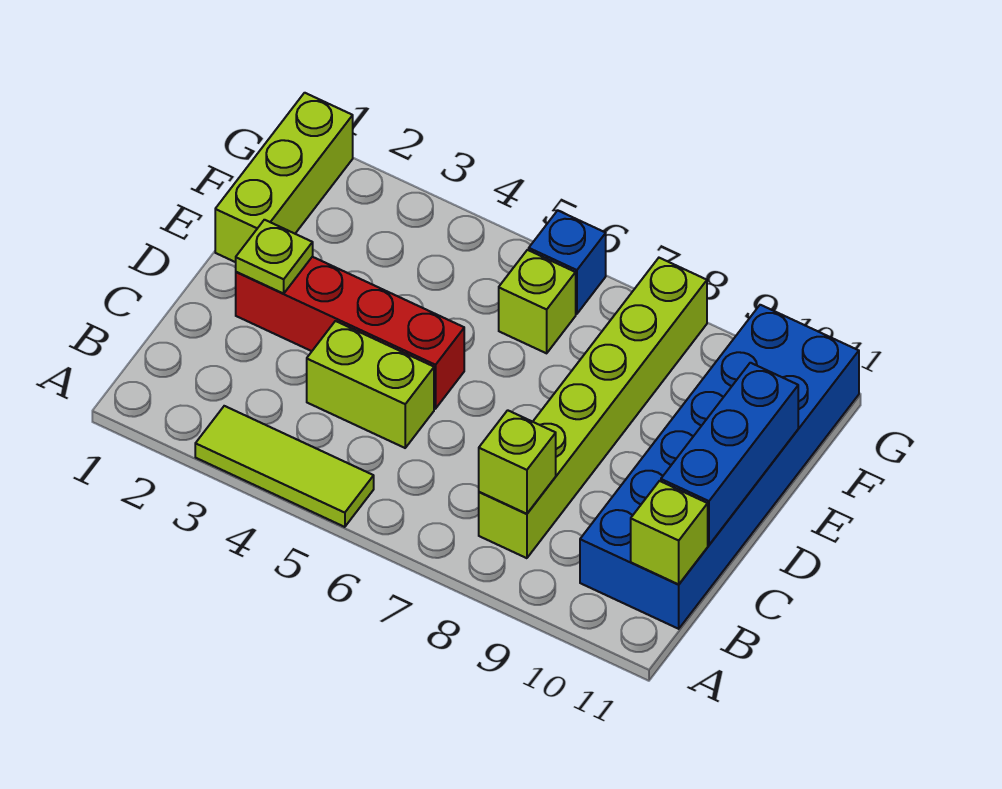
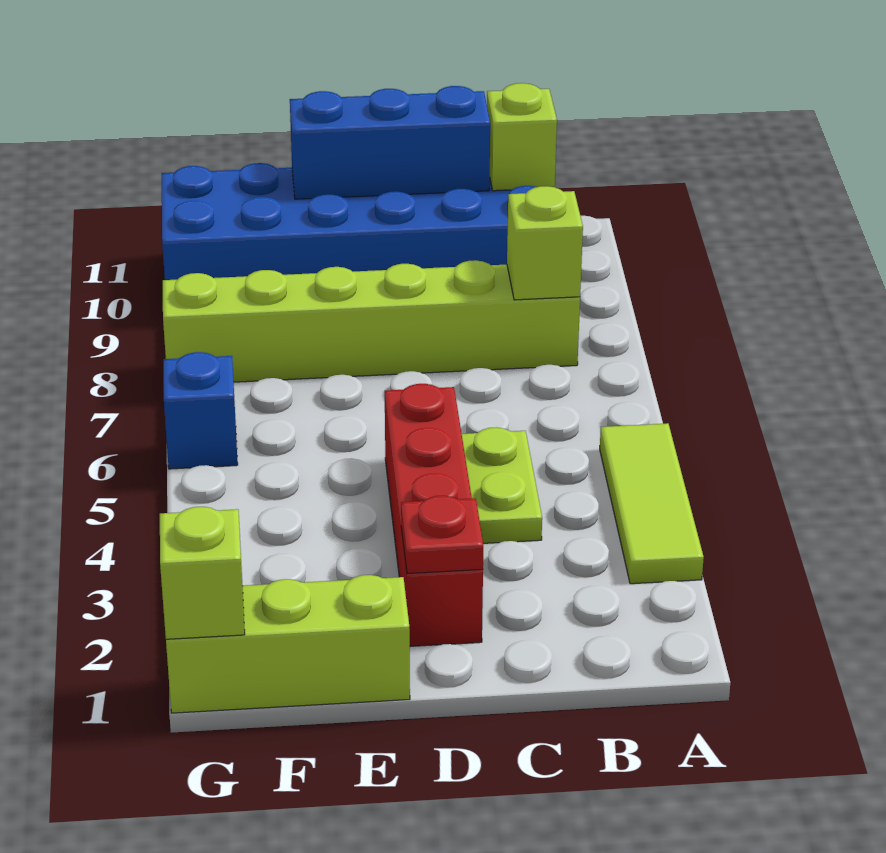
lime 1x2 brick [307,321,434,448] -> lime 1x2 plate [462,427,542,543]
lime 1x1 plate [236,220,313,294] -> red 1x1 plate [401,495,483,574]
lime 1x1 brick [499,250,576,353] -> lime 1x1 brick moved to [160,507,245,639]

